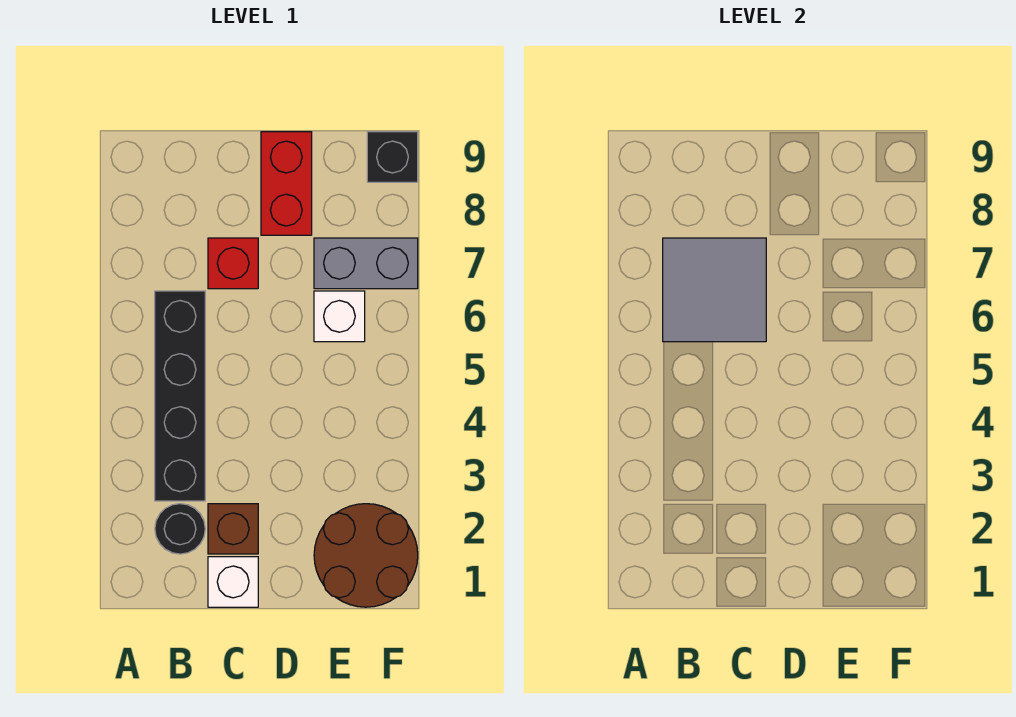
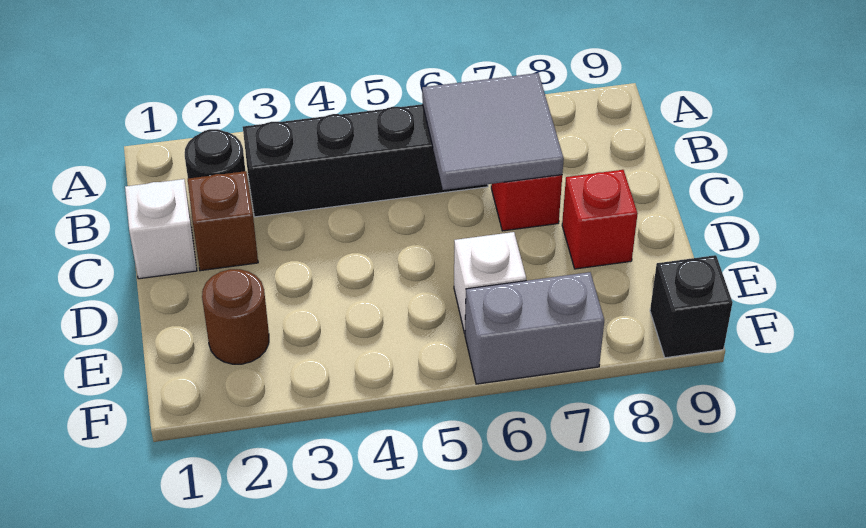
red 1x2 brick [261,132,312,235] -> red 1x1 brick [562,170,638,269]
brown 2x2 round brick [314,504,418,607] -> brown 1x1 round brick [202,269,269,364]
grey 1x2 brick [314,238,418,289] -> grey 1x2 brick turned to [465,272,604,384]

